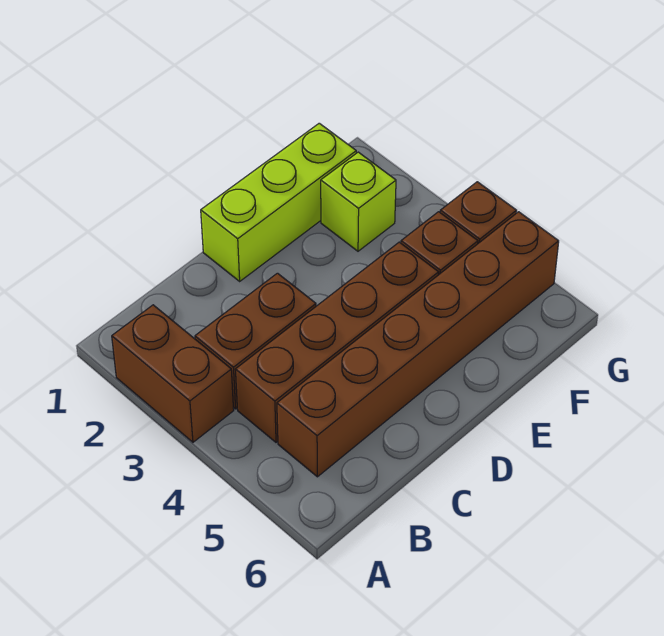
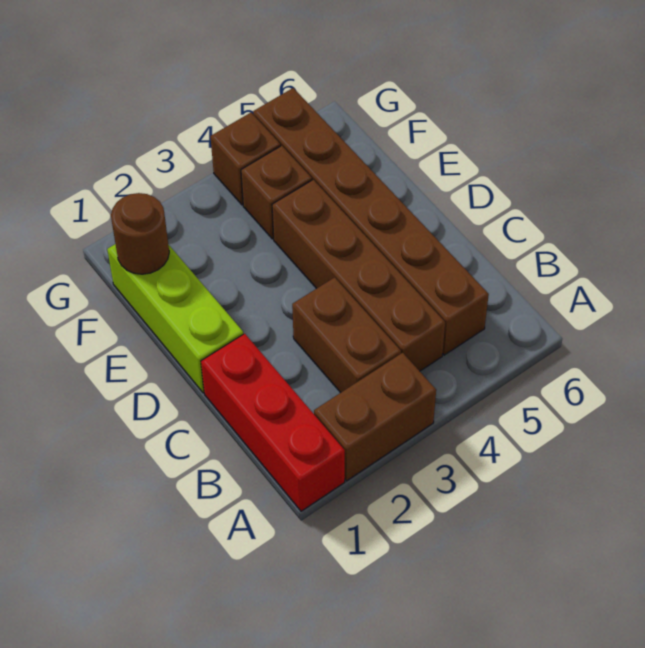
none -> red 1x3 brick [201,334,345,511]
none -> brown 1x1 round brick [111,193,169,274]
lime 1x1 brick [321,152,396,251] -> none

